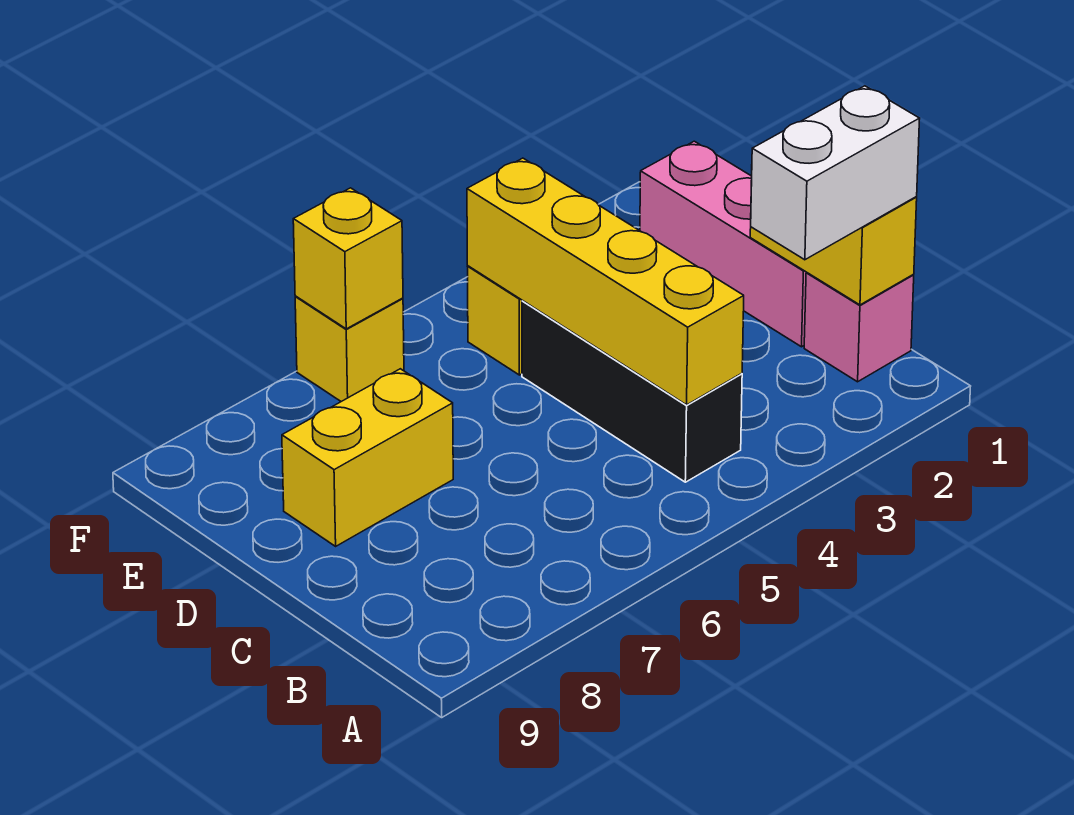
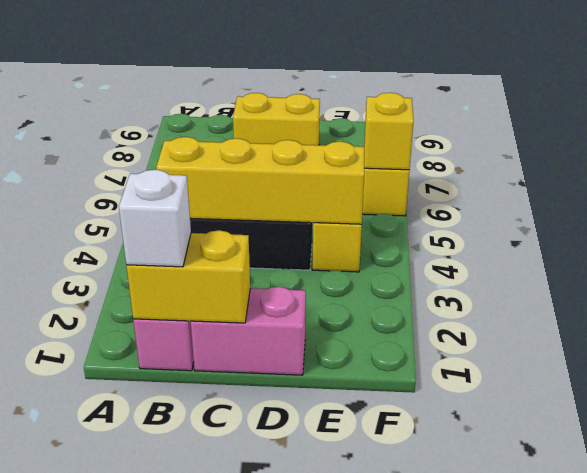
white 1x2 brick [751,86,920,260] -> white 1x1 brick [119,170,191,267]
pink 1x3 brick [640,141,807,347] -> pink 1x2 brick [191,287,306,375]
yellow 1x2 brick [282,369,453,546] -> yellow 1x2 brick turned to [233,93,320,145]

